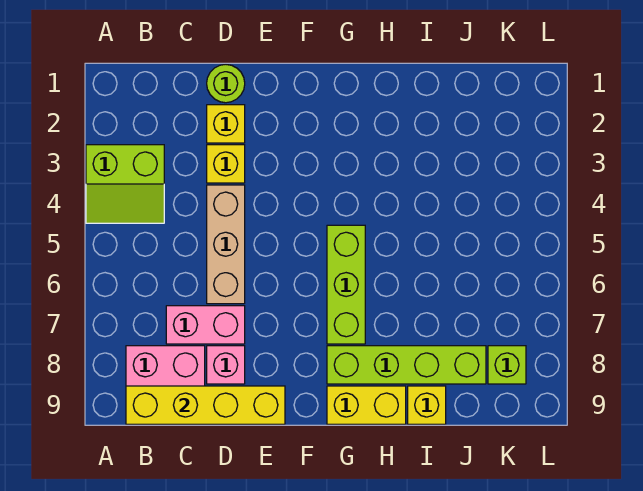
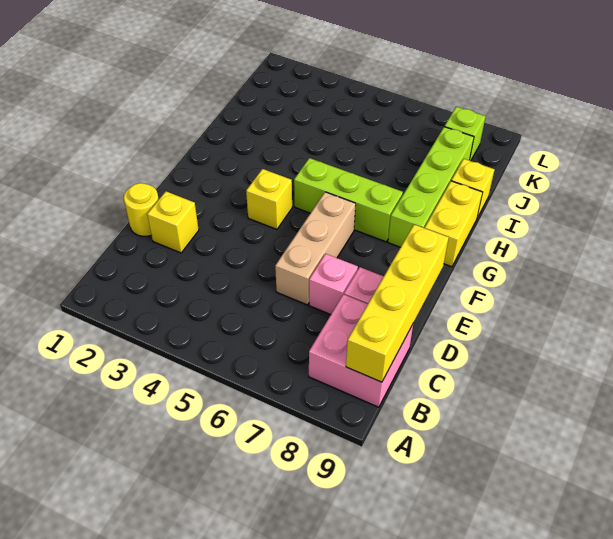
lime 2x2 slope [86,145,164,223] -> none
pink 1x2 brick [166,306,245,344] -> pink 1x1 brick [309,254,358,315]
lime 1x1 round brick [207,64,245,103] -> yellow 1x1 round brick [124,183,159,236]
yellow 1x1 brick [207,145,245,183] -> yellow 1x1 brick moved to [246,169,292,229]
tan 1x3 brick [207,185,245,304] -> tan 1x3 brick turned to [275,192,356,305]

